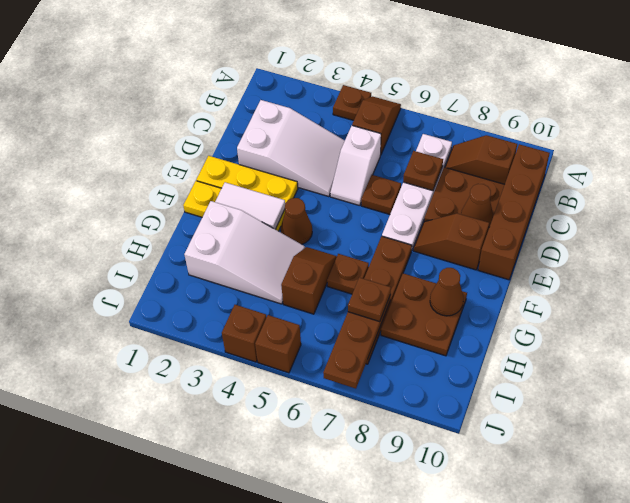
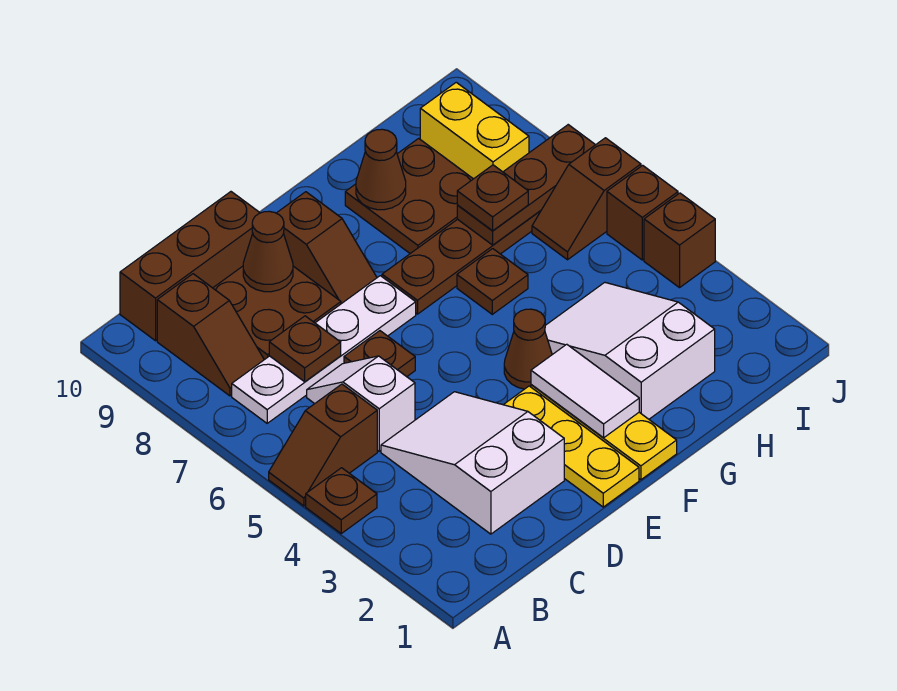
brown 1x4 brick [478,144,550,280] -> brown 1x3 brick [120,192,260,341]
white 1x2 slope [330,126,381,206] -> white 1x2 slope turned to [307,356,415,451]
brown 1x2 slope [281,247,337,314] -> brown 1x2 slope moved to [532,138,641,260]
none -> yellow 1x2 brick [420,82,529,179]

